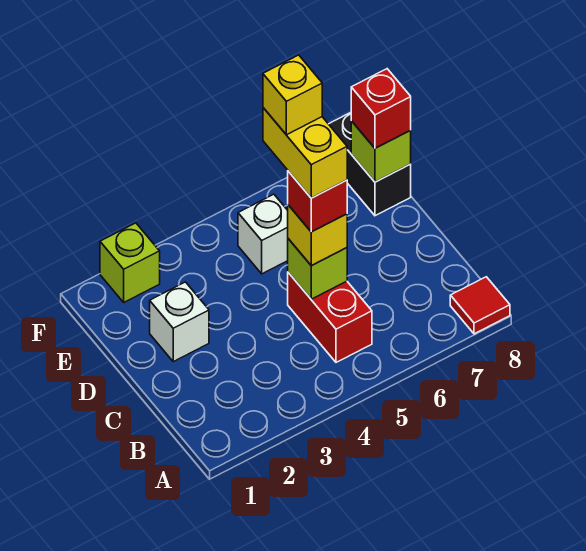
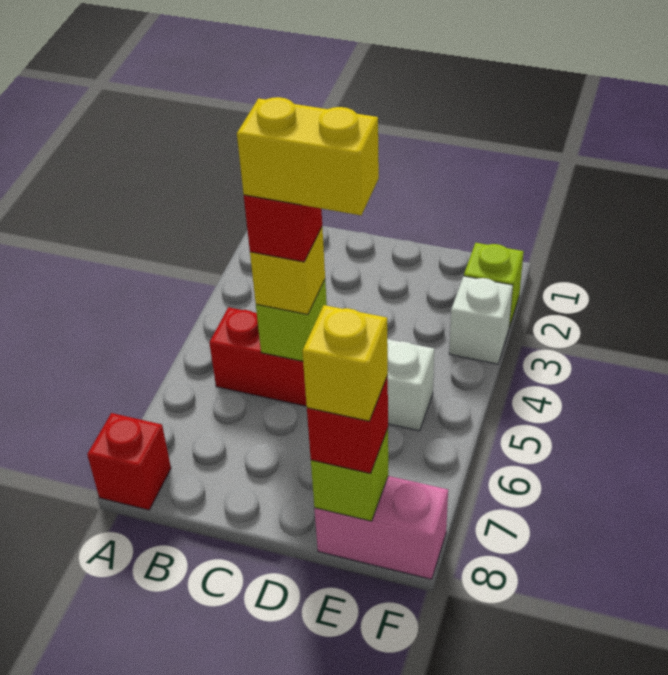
red 1x1 tile [450,277,510,334] -> red 1x1 brick [87,413,171,510]
white 1x1 brick [150,282,209,362] -> white 1x1 brick moved to [449,276,513,364]
yellow 1x1 brick [263,55,322,135] -> yellow 1x1 brick moved to [302,305,388,421]
black 1x2 brick [329,113,411,216] -> pink 1x2 brick [314,476,448,579]

